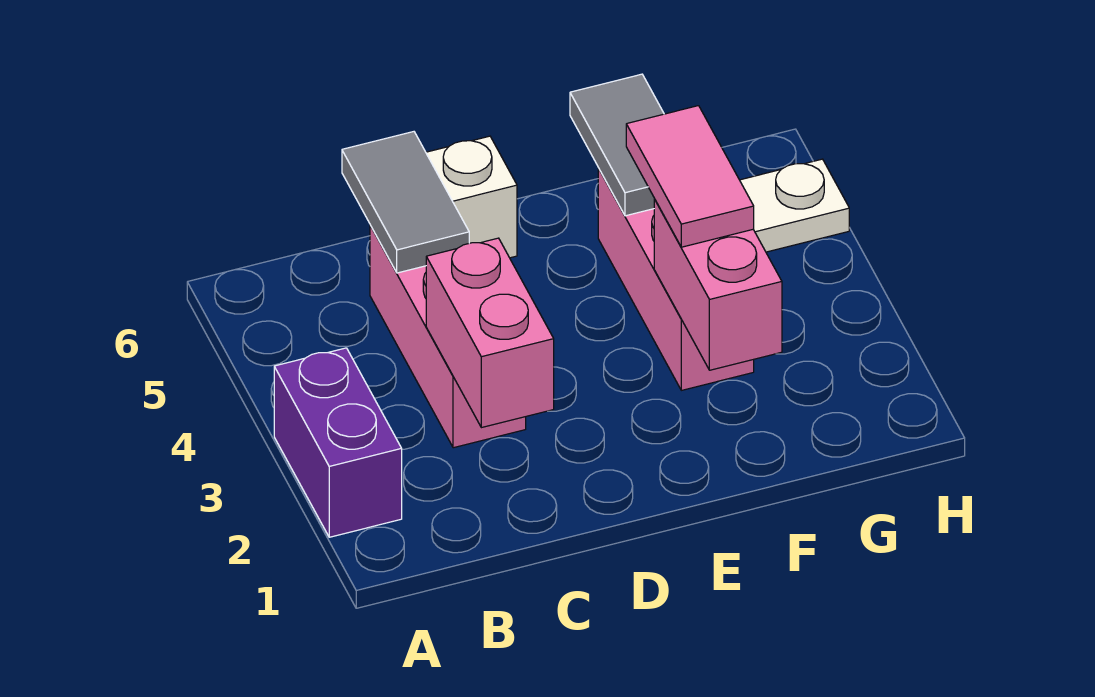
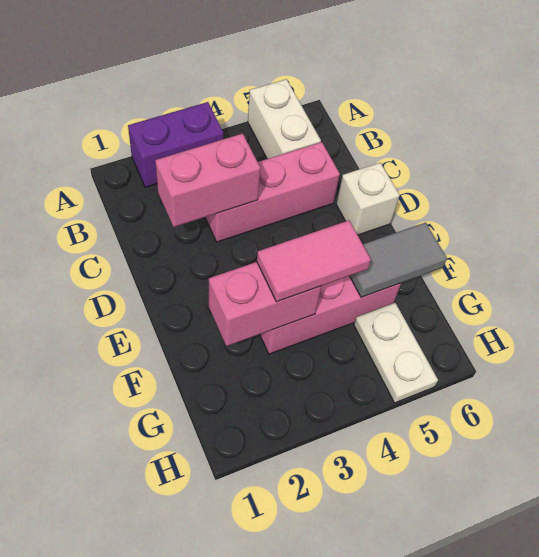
none -> white 1x2 brick [248,79,321,159]
grey 1x2 tile [342,132,469,273] -> none

